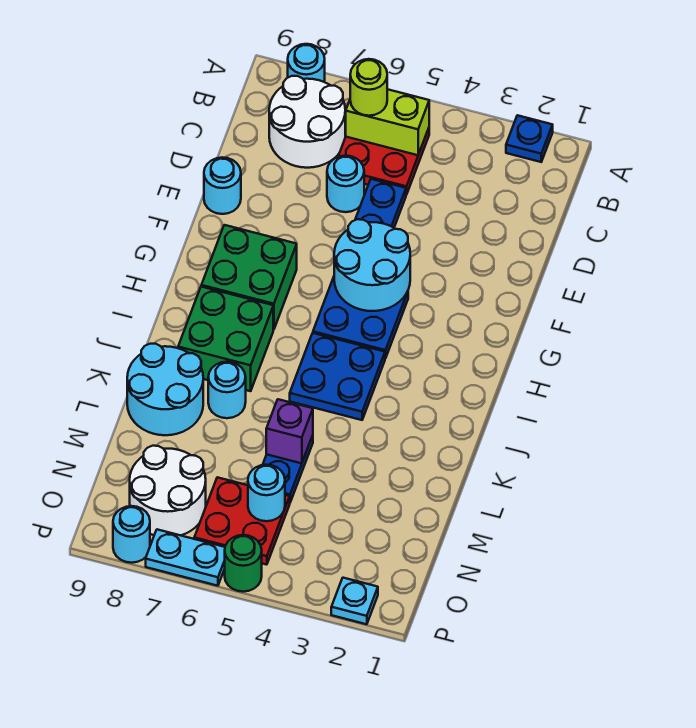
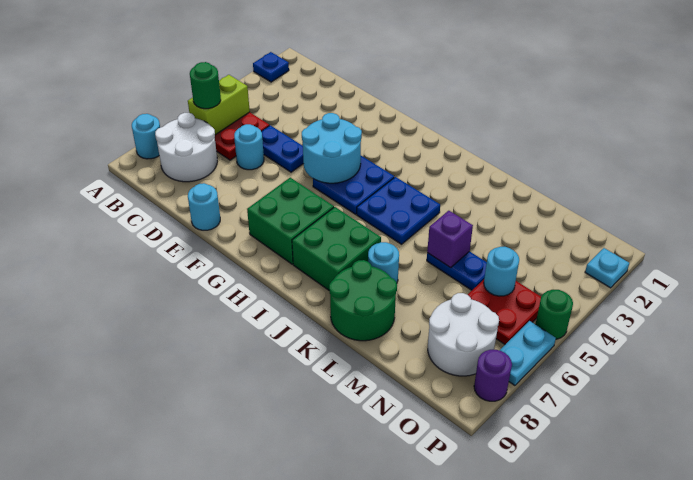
lime 1x1 round brick [350,59,387,116] -> green 1x1 round brick [190,62,221,109]
cyan 2x2 round brick [127,344,203,435] -> green 2x2 round brick [329,260,397,341]
cyan 1x1 round brick [113,506,150,563] -> purple 1x1 round brick [474,350,512,401]

